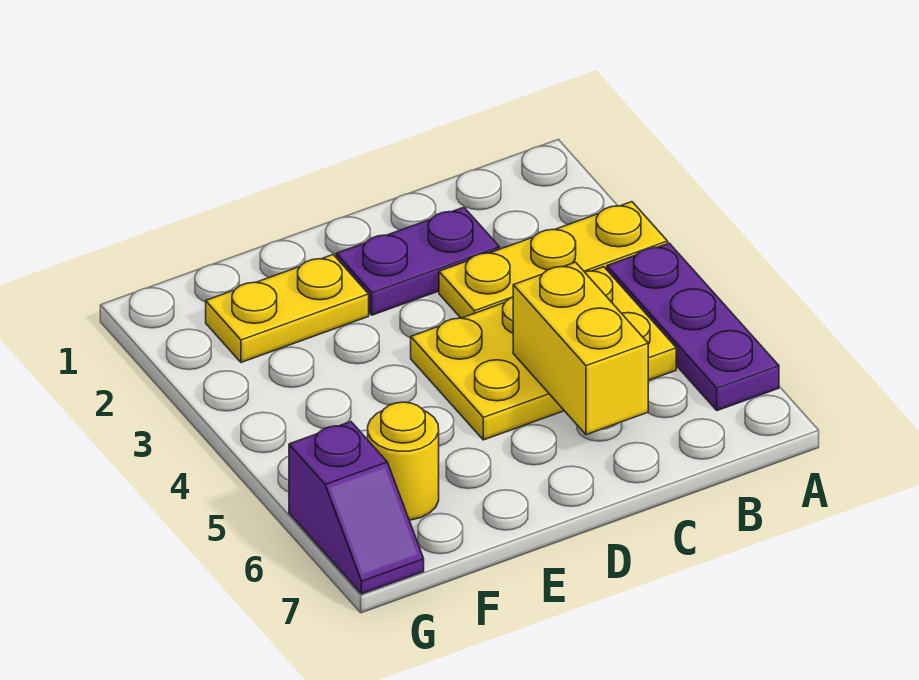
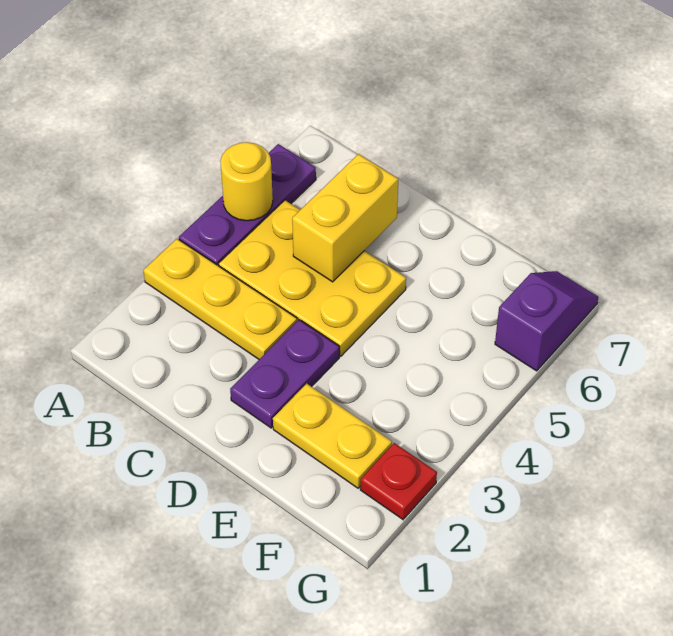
purple 1x2 plate [336,207,499,315] -> purple 1x2 plate turned to [230,320,339,428]
yellow 1x1 round brick [368,402,439,520] -> yellow 1x1 round brick moved to [221,142,273,221]
none -> red 1x1 plate [360,443,437,519]

